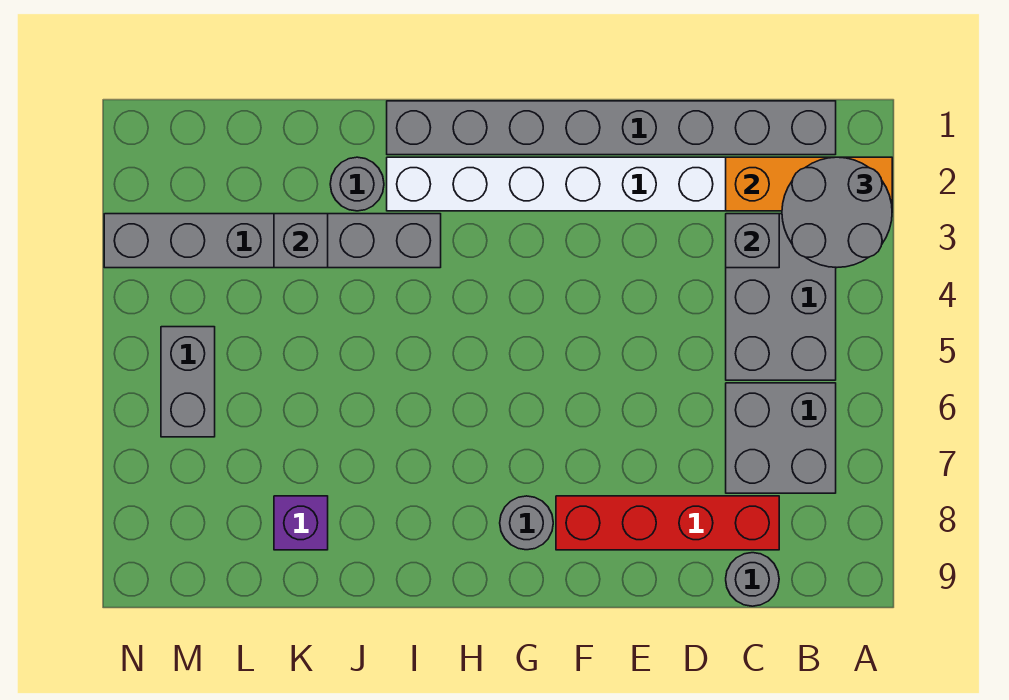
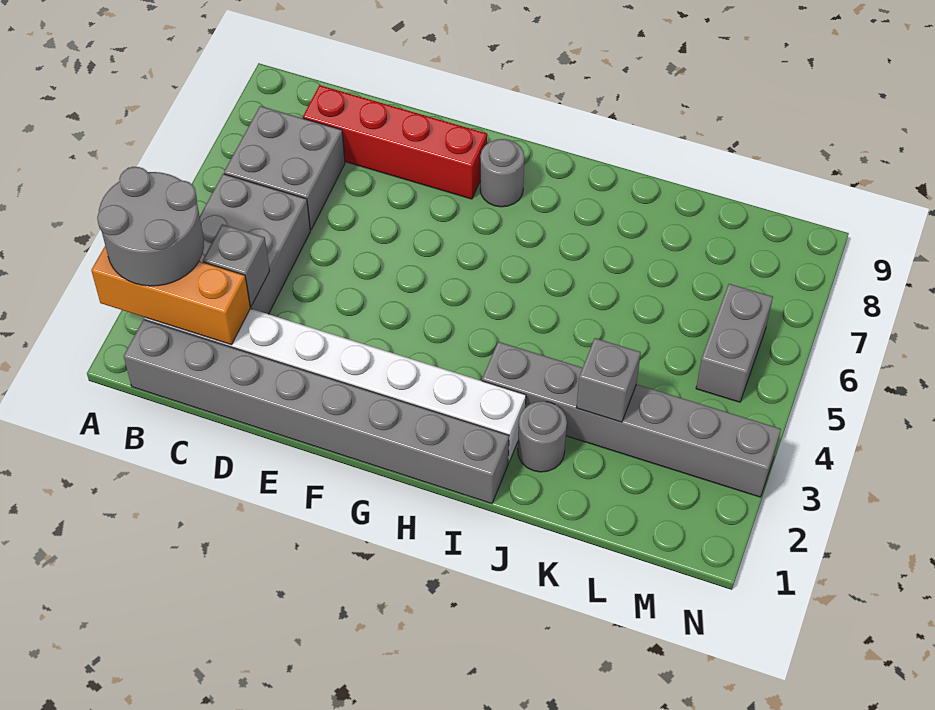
grey 1x1 round brick [726,553,779,606] -> none
purple 1x1 brick [274,496,328,550] -> none

